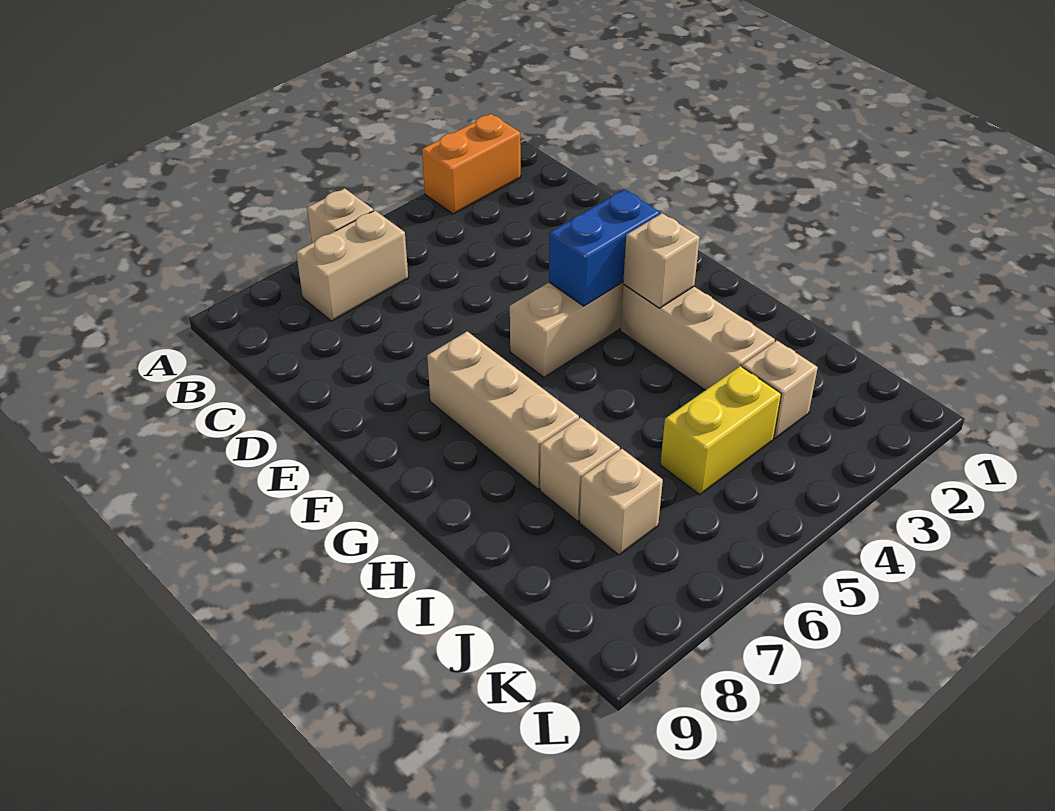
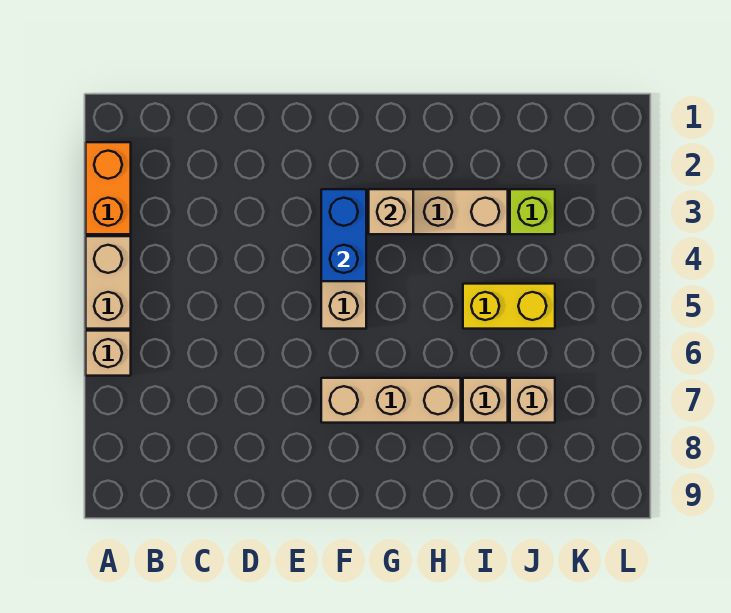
tan 1x2 brick [296,211,408,321] -> tan 1x2 brick moved to [86,236,131,329]
tan 1x1 brick [742,341,818,439] -> lime 1x1 brick [510,189,555,234]
yellow 1x2 brick [660,366,781,495] -> yellow 1x2 brick turned to [463,284,555,329]

